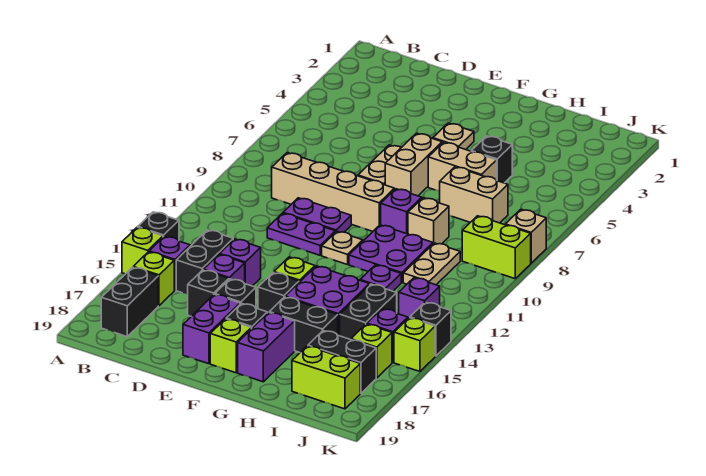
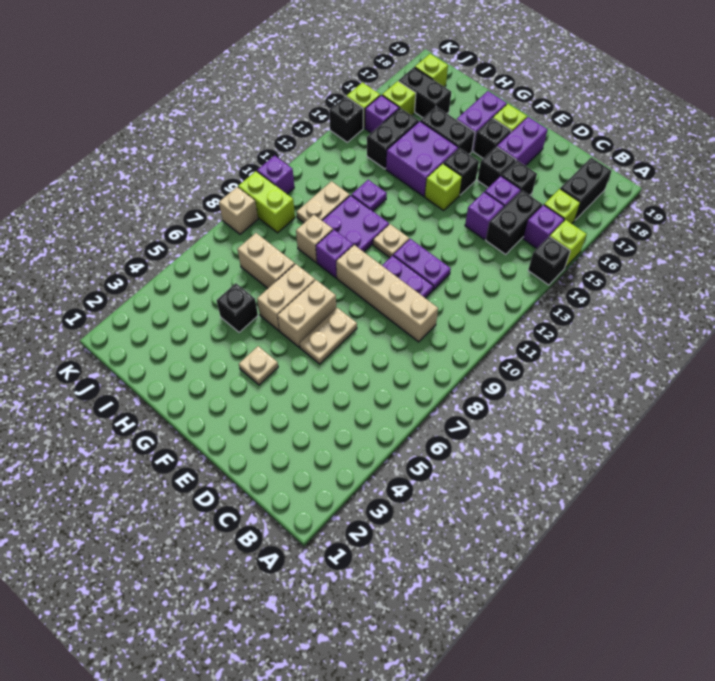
tan 1x2 brick [428,142,497,191] -> tan 1x2 brick turned to [257,264,315,331]
lime 1x2 brick [292,346,360,409] -> lime 1x1 brick [415,54,448,87]
purple 1x1 brick [399,278,440,318] -> purple 1x1 brick moved to [257,156,294,194]

